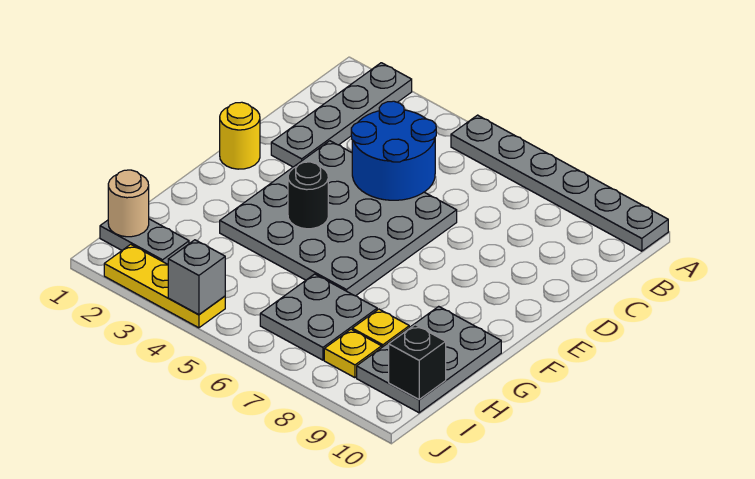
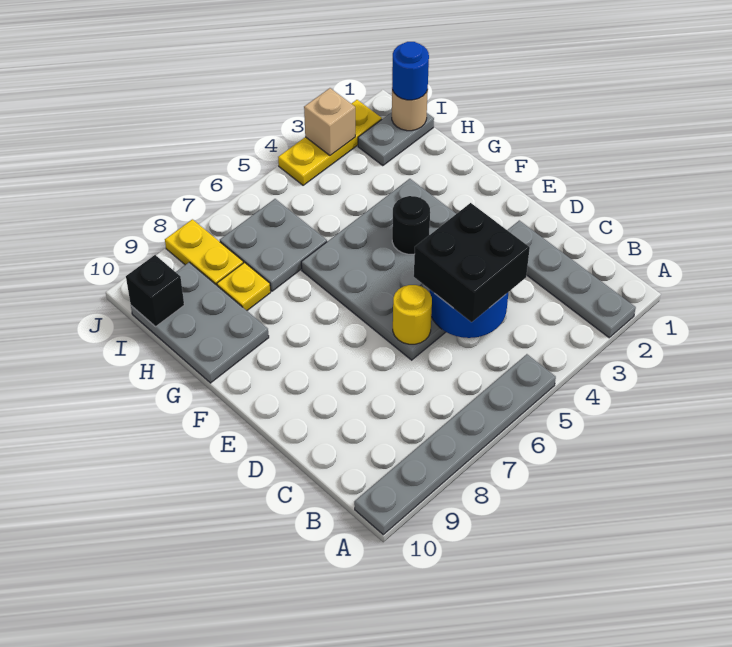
none -> black 2x2 brick [414,203,530,322]
yellow 1x1 round brick [220,102,260,169] -> yellow 1x1 round brick moved to [393,285,432,344]
none -> blue 1x1 round brick [392,42,429,100]
yellow 1x1 plate [324,329,382,378] -> yellow 1x2 plate [165,219,243,285]
none -> tan 1x1 brick [304,88,355,155]
grey 1x1 brick [168,240,225,315] -> none

